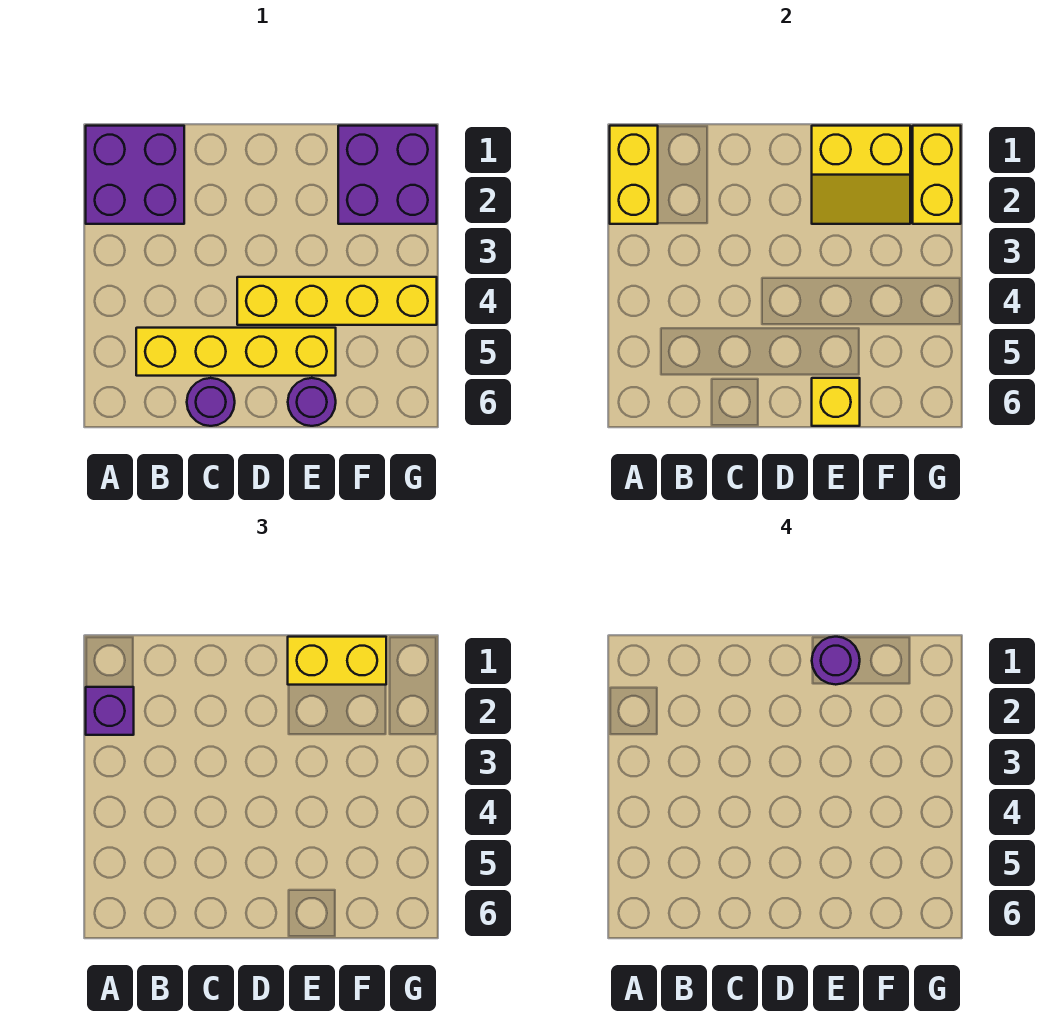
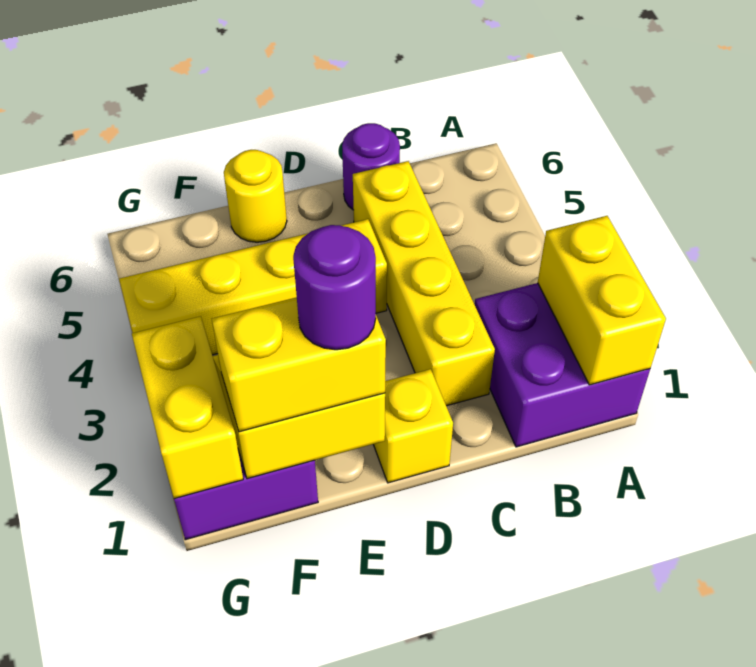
purple 1x1 brick [86,687,134,735] -> none
yellow 1x4 brick [136,328,336,376] -> yellow 1x4 brick turned to [353,161,495,406]
purple 1x1 round brick [288,378,336,426] -> yellow 1x1 round brick [224,150,287,242]
yellow 1x1 brick [812,378,860,426] -> yellow 1x1 brick moved to [373,369,453,483]

